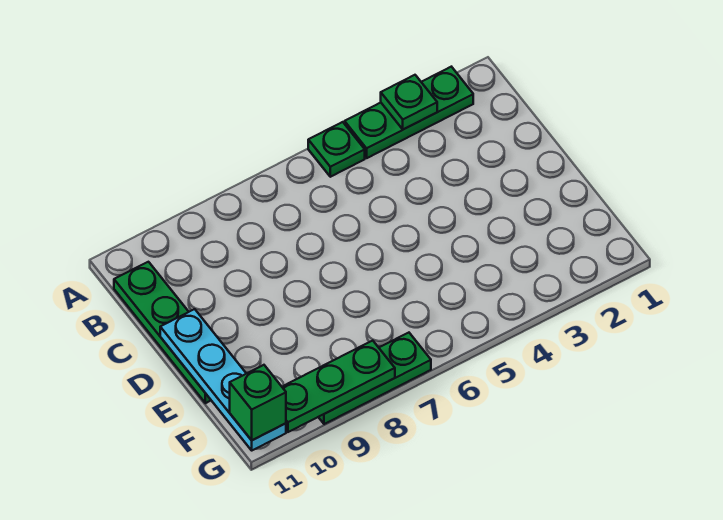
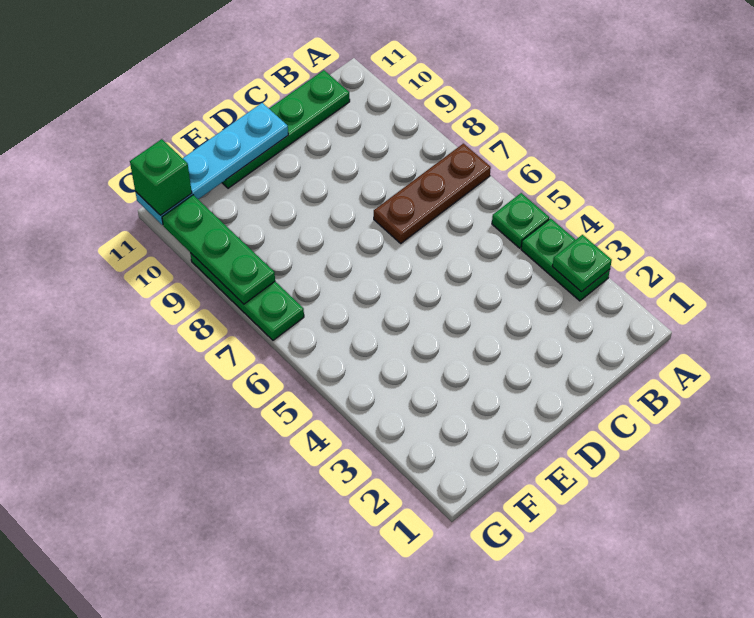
green 1x3 plate [345,67,473,158] -> green 1x2 plate [521,218,610,301]
none -> brown 1x3 plate [374,144,491,243]

